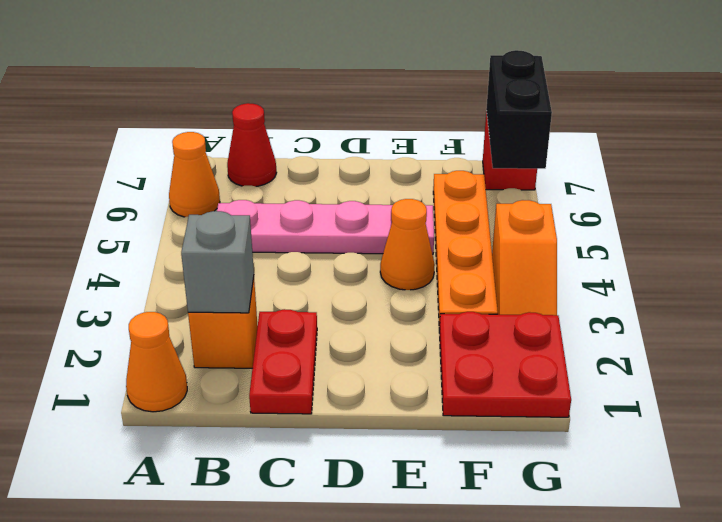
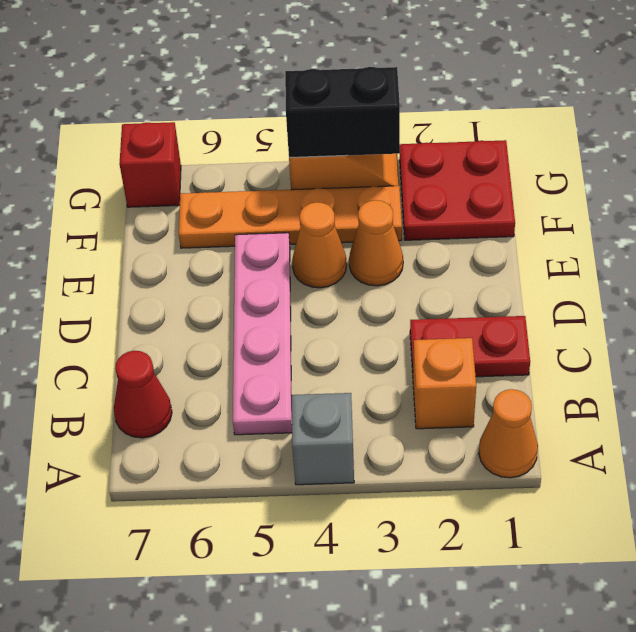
orange 1x1 cone [169,132,220,217] -> orange 1x1 cone moved to [349,200,403,286]
grey 1x1 brick [181,211,254,313] -> grey 1x1 brick moved to [292,393,354,485]
black 1x2 brick [486,50,552,169] -> black 1x2 brick moved to [285,67,400,158]

